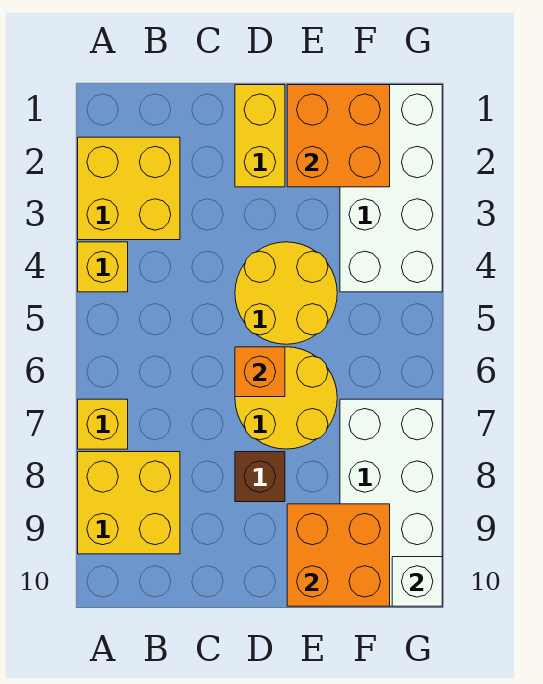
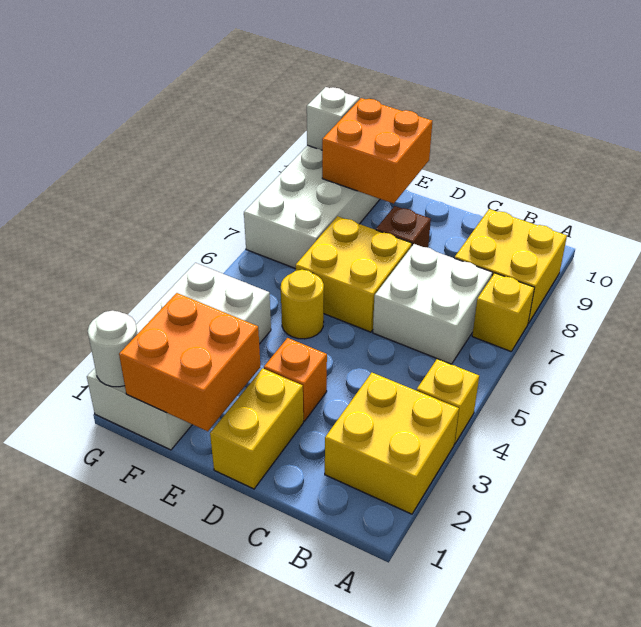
none -> white 2x2 brick [373,244,493,364]
yellow 2x2 round brick [235,242,337,344] -> yellow 1x1 round brick [281,270,324,339]
yellow 2x2 round brick [235,347,337,449] -> yellow 2x2 brick [296,216,412,332]
orange 1x1 brick [235,347,285,397] -> orange 1x1 brick moved to [264,338,327,421]
none -> white 1x1 round brick [88,311,137,387]

